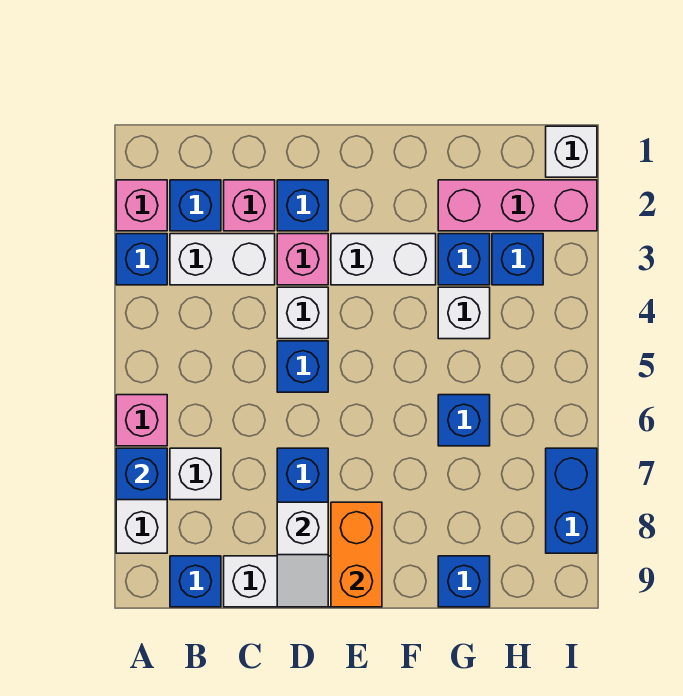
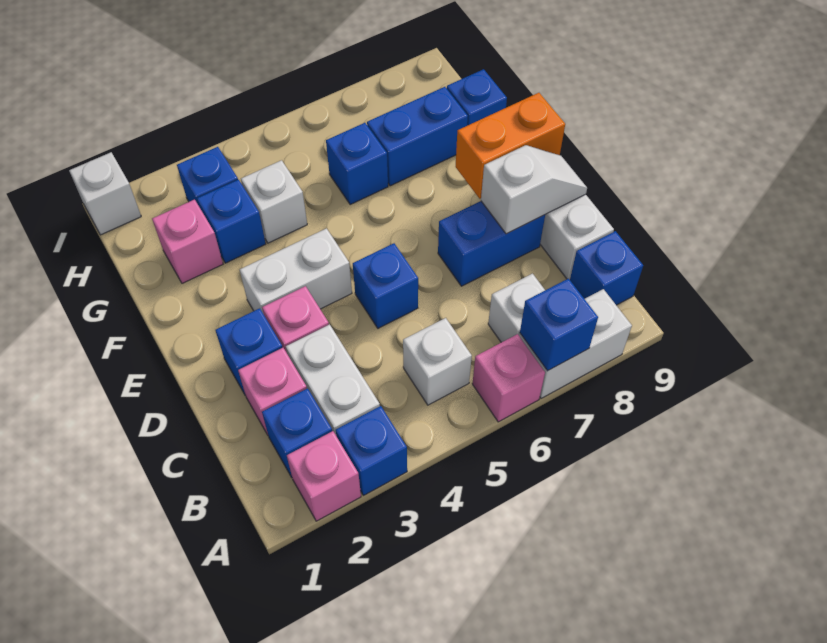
white 1x1 brick [277,287,328,339] -> white 1x1 brick moved to [403,318,472,405]
white 1x2 brick [331,234,436,285] -> white 1x2 brick turned to [240,228,352,314]
pink 1x3 brick [438,180,597,231] -> pink 1x1 brick [152,200,223,283]
blue 1x2 brick [546,448,597,553] -> blue 1x2 brick moved to [367,87,468,186]

